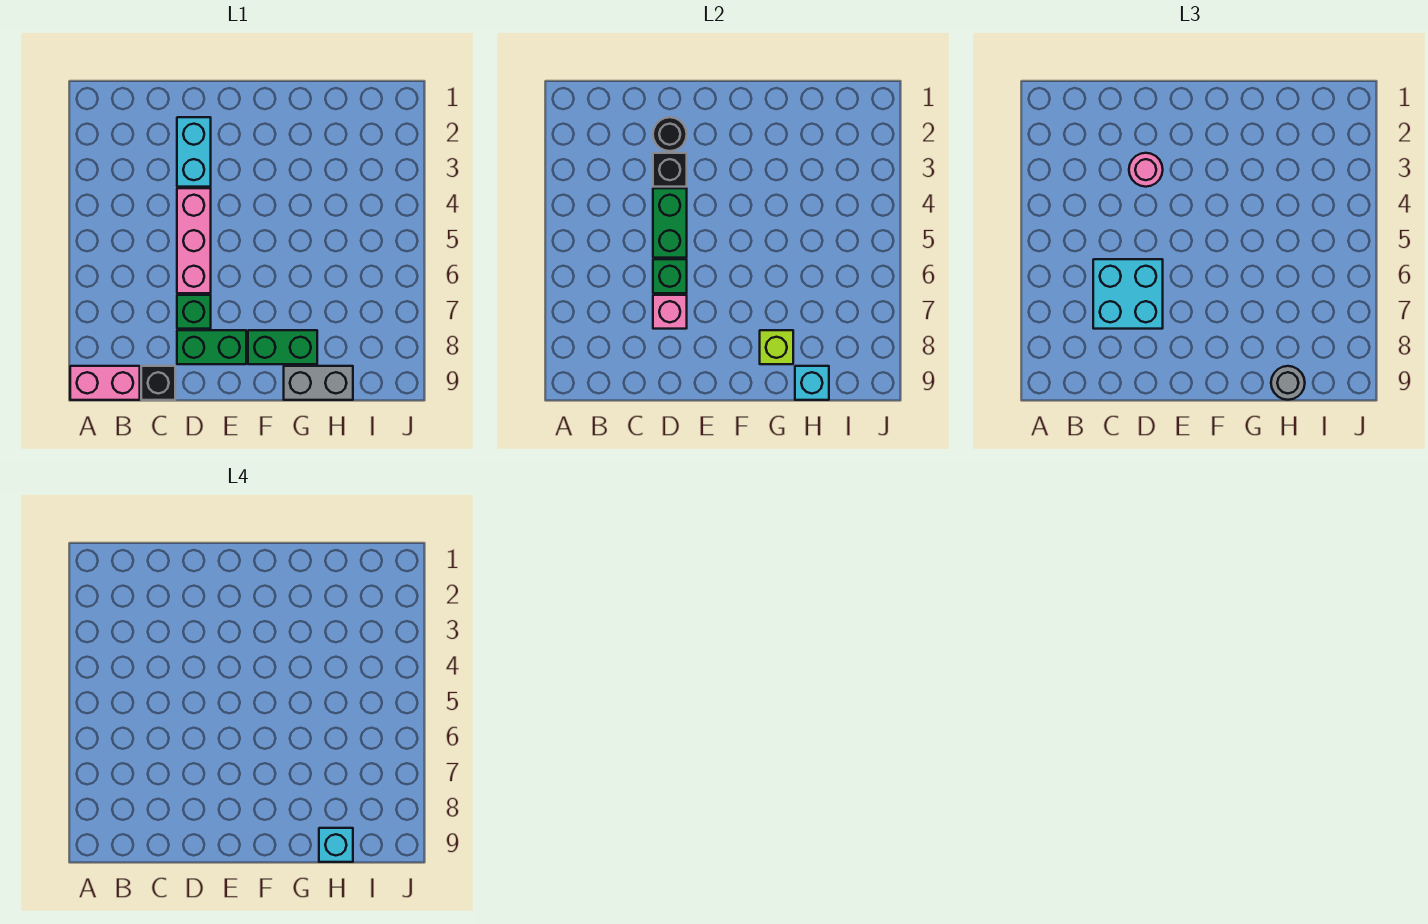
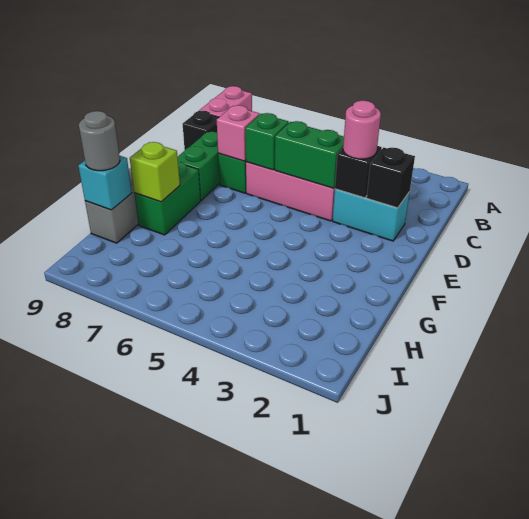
cyan 2x2 brick [1093,259,1163,329] -> none
black 1x1 round brick [653,117,687,151] -> black 1x1 brick [367,148,415,208]
cyan 1x1 brick [319,828,353,862] -> none

